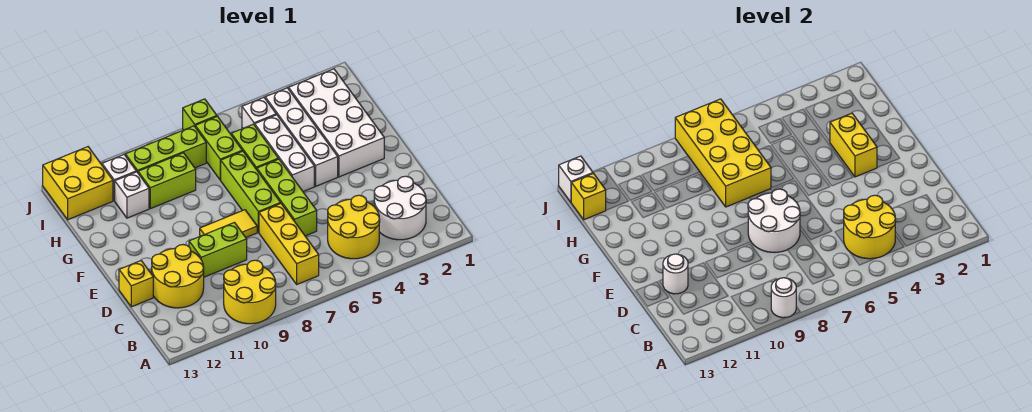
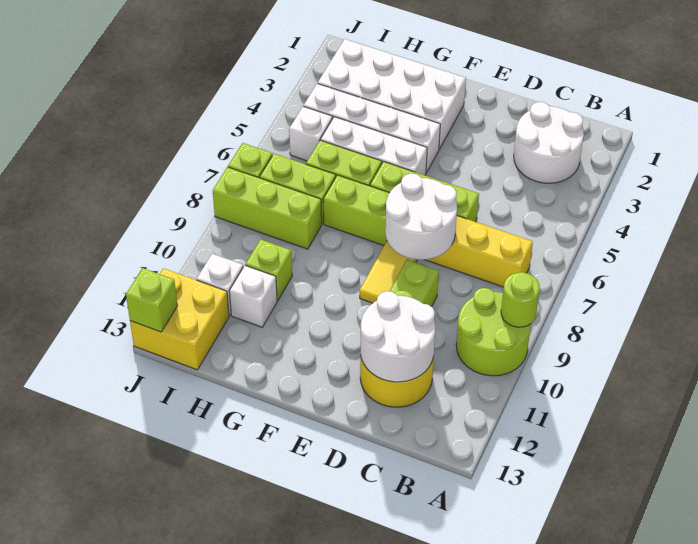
yellow 2x2 round brick [224,260,276,324] -> lime 2x2 round brick [456,288,531,376]
white 1x1 round brick [771,278,796,318] -> lime 1x1 round brick [501,272,540,327]
yellow 2x2 round brick [328,195,380,259] -> none
yellow 2x2 round brick [844,195,896,259] -> none
white 1x1 round brick [663,254,688,294] -> white 2x2 round brick [361,291,435,382]
yellow 1x1 brick [119,261,153,307] -> none
yellow 1x2 brick [830,113,877,177] -> none
yellow 2x4 brick [675,99,771,207] -> none
lime 1x2 brick [138,153,196,209] -> lime 1x1 brick [245,239,292,301]
lime 1x3 brick [125,126,206,172] -> lime 1x3 brick turned to [213,167,322,249]
yellow 1x1 brick [571,174,606,220] -> none
white 1x1 brick [559,156,593,202] -> lime 1x1 brick [126,268,177,332]

